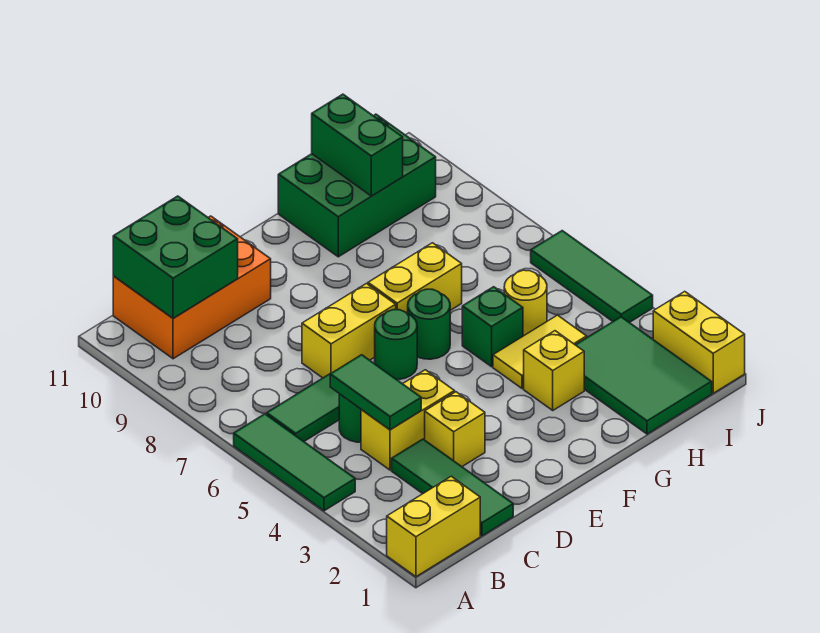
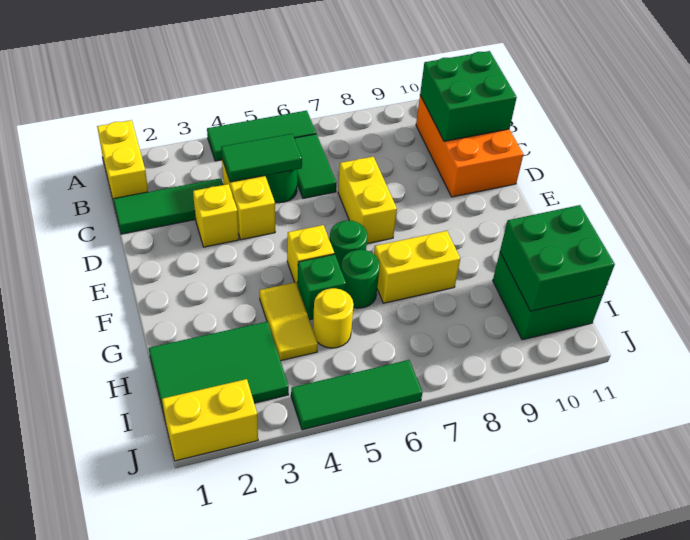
green 1x1 round brick [375,310,417,380] -> green 1x1 round brick moved to [341,250,380,308]
yellow 1x2 brick [368,243,462,313] -> yellow 1x2 brick turned to [374,231,460,303]
yellow 1x1 brick [524,331,584,410] -> yellow 1x1 brick moved to [287,225,334,286]
green 2x3 brick [278,114,436,257] -> green 2x2 brick [493,253,603,340]
green 1x2 brick [312,94,403,196] -> green 2x2 brick [500,205,615,311]

